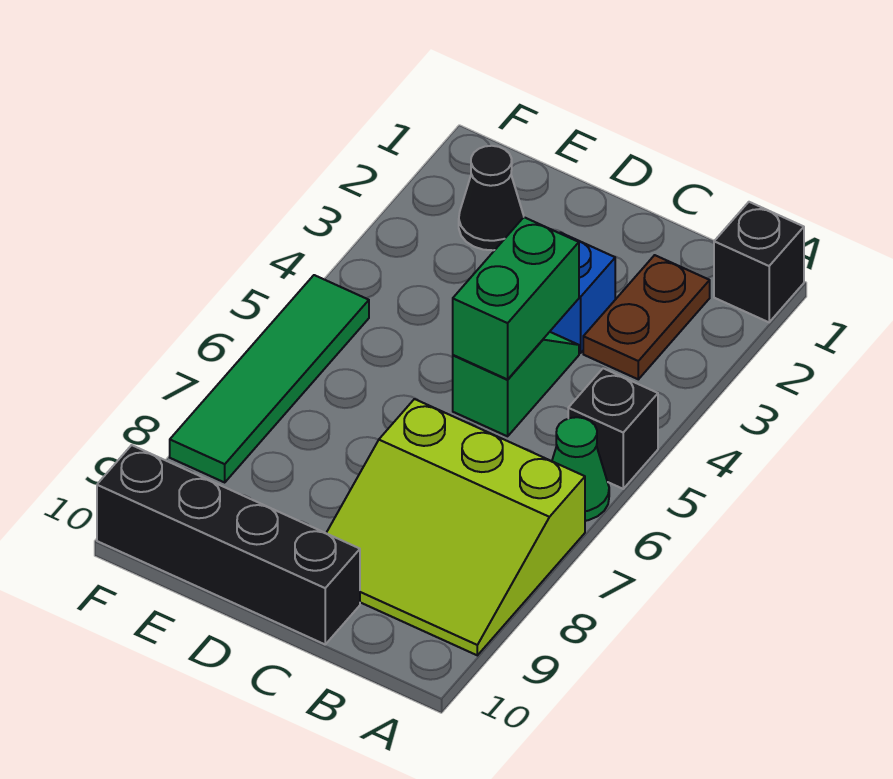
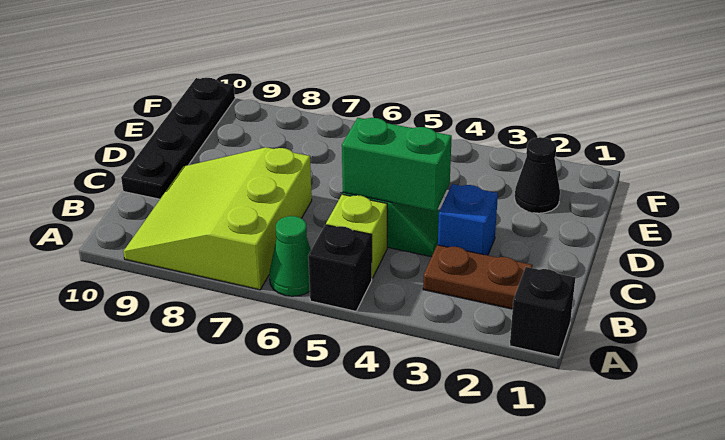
none -> lime 1x1 brick [326,194,387,278]
black 1x4 brick [97,445,360,644] -> black 1x4 plate [121,78,235,199]
green 1x4 tile [170,275,369,482] -> none

